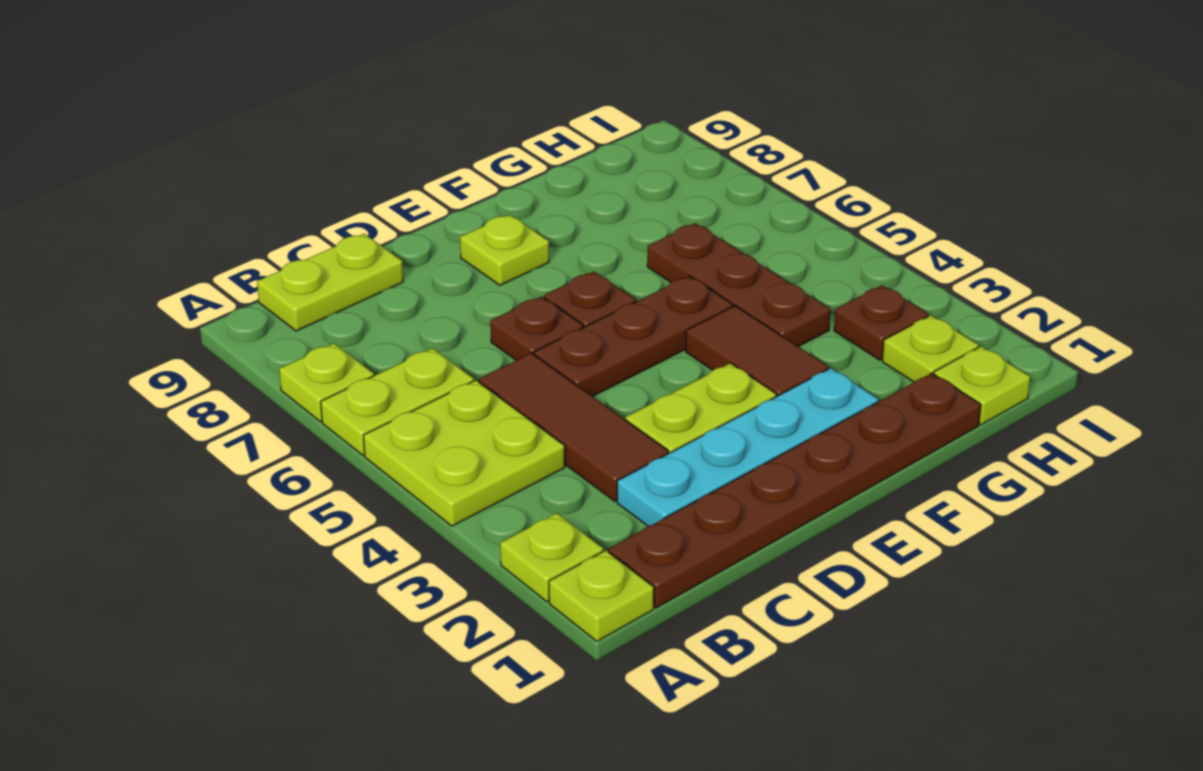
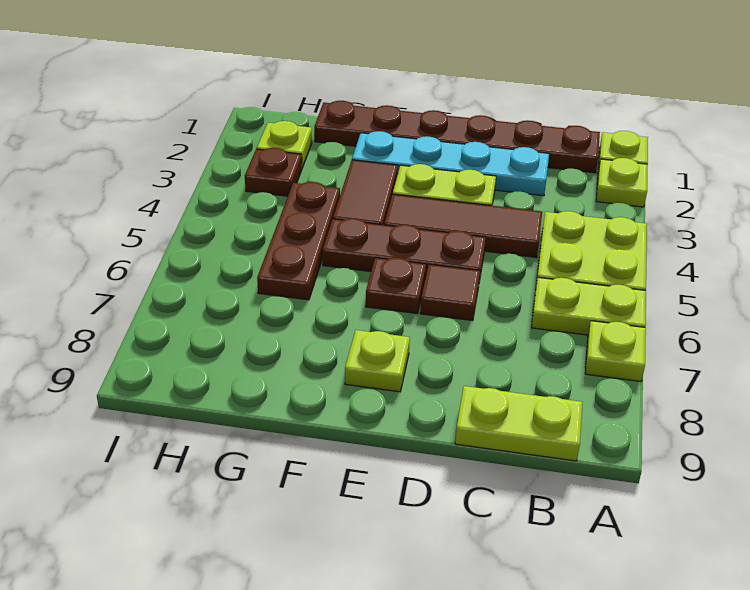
brown 1x3 tile [479,353,668,501] -> brown 1x3 tile turned to [384,194,542,258]
brown 1x1 plate [490,296,583,360] -> brown 1x1 tile [420,264,480,321]
lime 1x1 plate [934,346,1030,425] -> none

